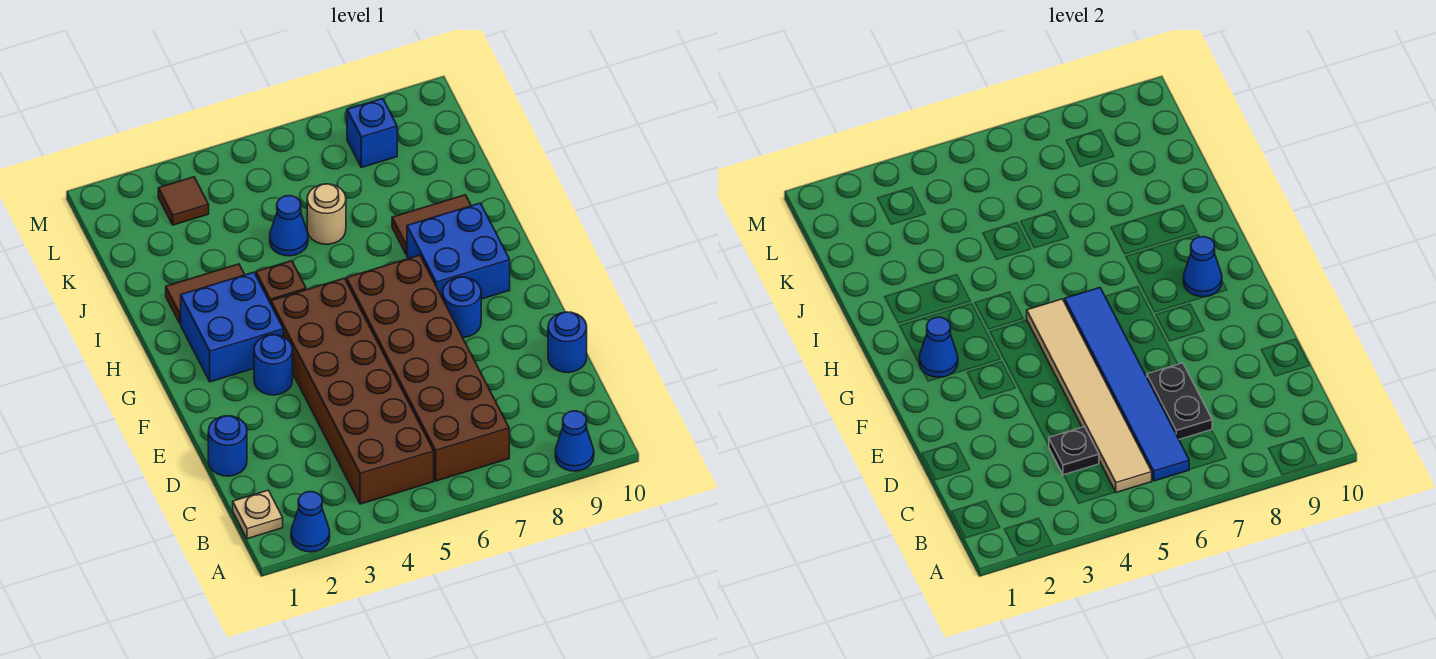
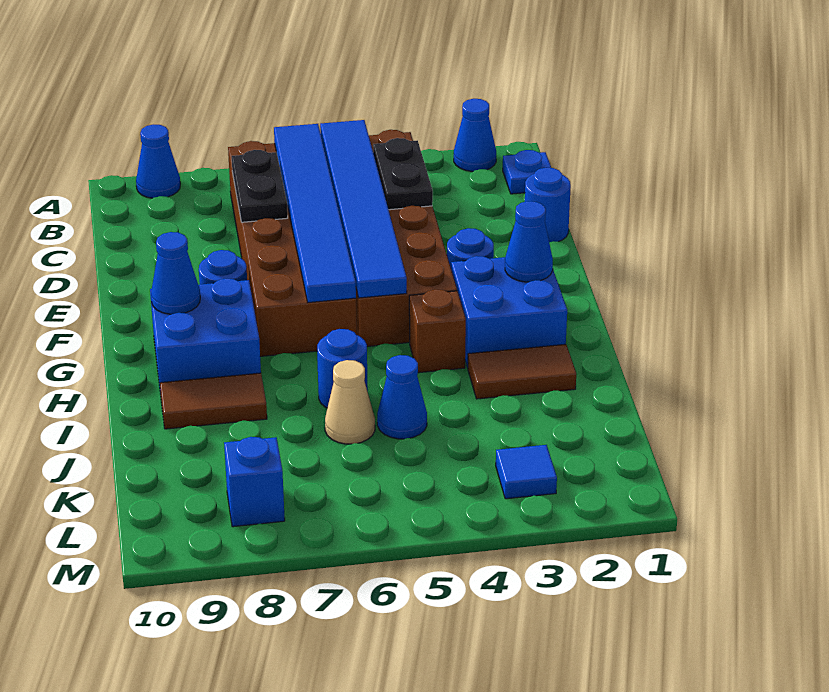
tan 1x1 plate [233,490,283,539] -> blue 1x1 plate [503,150,551,194]
tan 1x6 tile [1027,299,1152,493] -> blue 1x6 tile [320,120,407,298]
black 1x1 plate [1049,427,1099,475] -> black 1x2 plate [373,138,433,210]
blue 1x1 round brick [548,312,587,373] -> blue 1x1 round brick moved to [317,329,368,408]
tan 1x1 round brick [307,184,346,244] -> tan 1x1 cone [325,360,375,444]
brown 1x1 tile [158,177,209,225] -> blue 1x1 tile [496,445,557,499]

